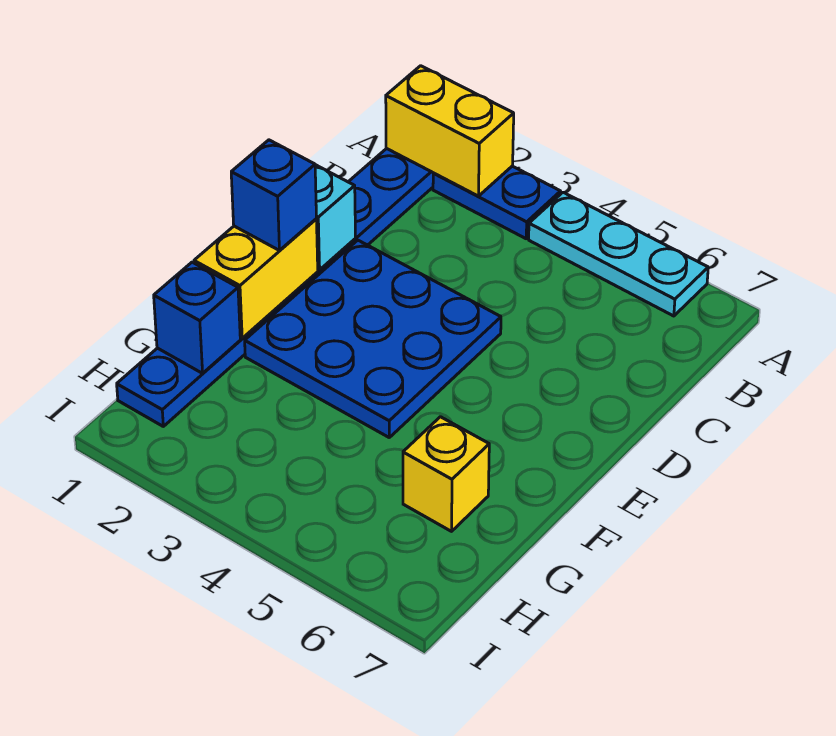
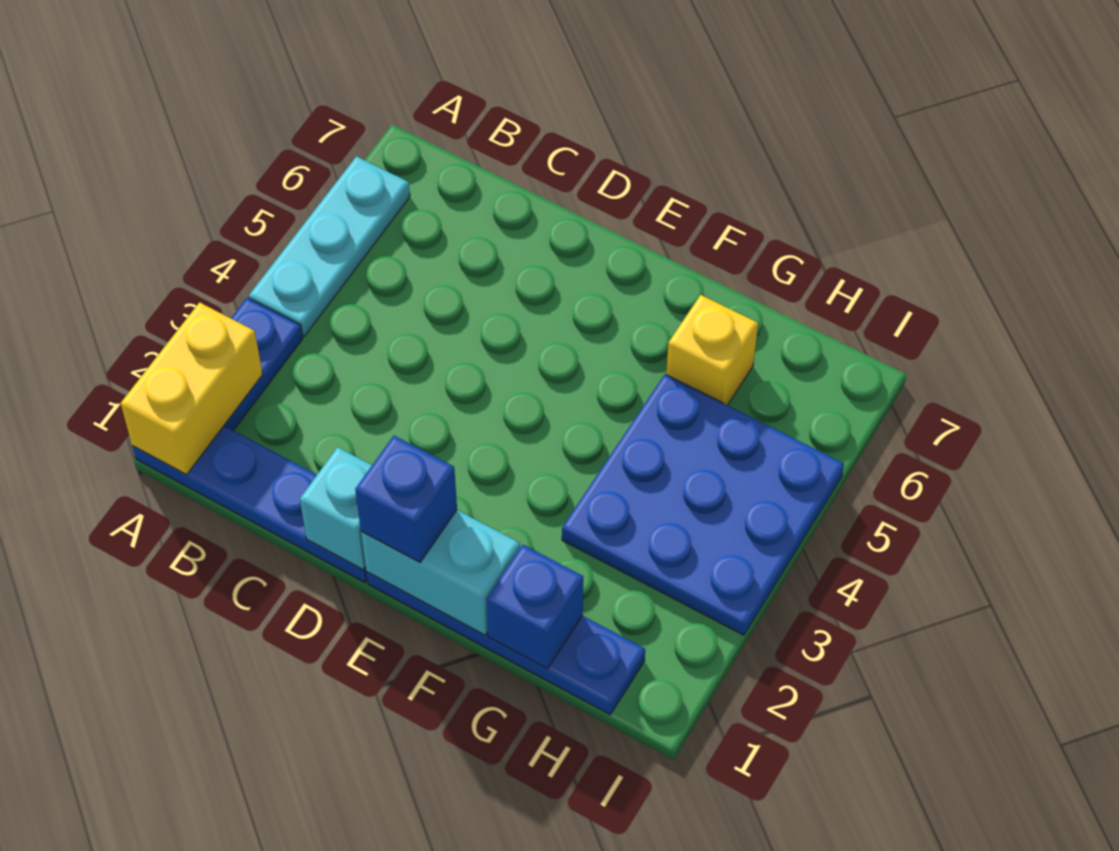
blue 3x3 plate [245,240,501,437] -> blue 3x3 plate moved to [562,374,844,635]
yellow 1x2 brick [194,219,318,338] -> cyan 1x2 brick [361,510,520,635]

